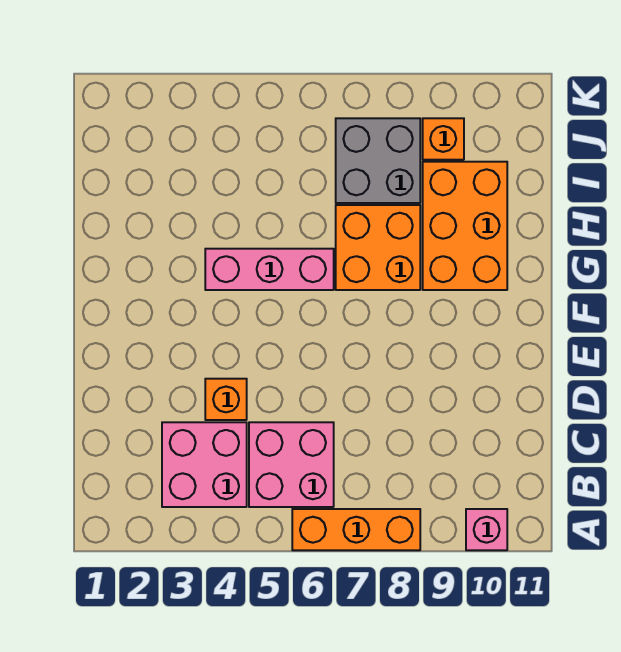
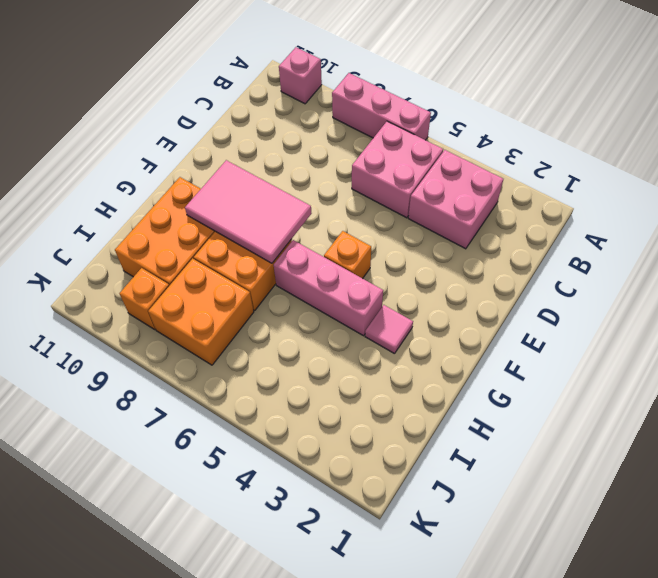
orange 1x3 brick [292,509,420,550] -> pink 1x3 brick [332,73,431,140]
orange 1x1 brick [205,379,247,420] -> orange 1x1 brick moved to [324,231,371,279]
none -> pink 2x3 tile [185,160,312,263]
none -> pink 1x1 tile [365,305,413,354]
grey 2x2 brick [336,118,420,203] -> orange 2x2 brick [148,259,254,365]

